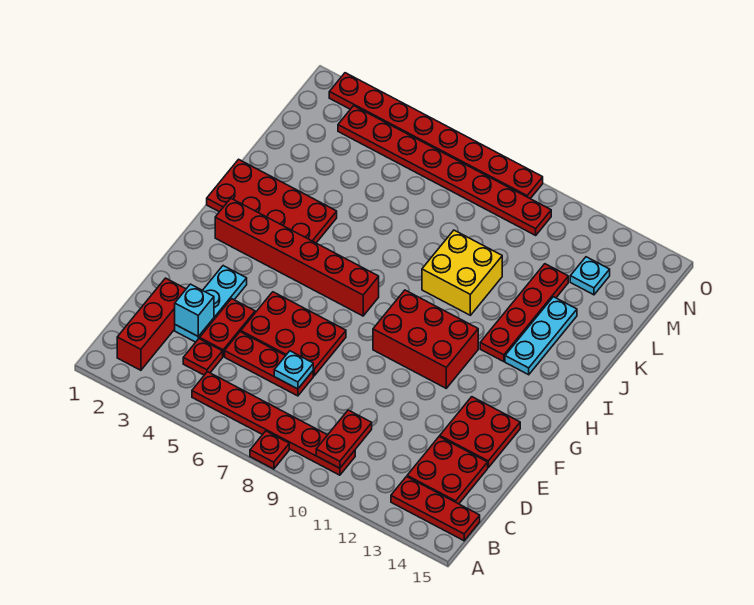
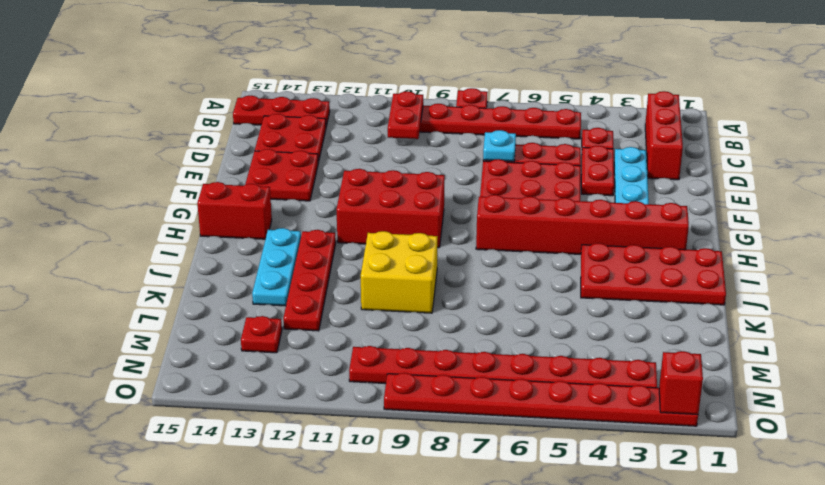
cyan 1x1 brick [175,284,214,336] -> none
none -> red 1x2 brick [197,182,272,239]
cyan 1x1 plate [570,257,610,295] -> red 1x1 plate [241,316,282,353]
none -> red 1x1 brick [659,351,703,415]

